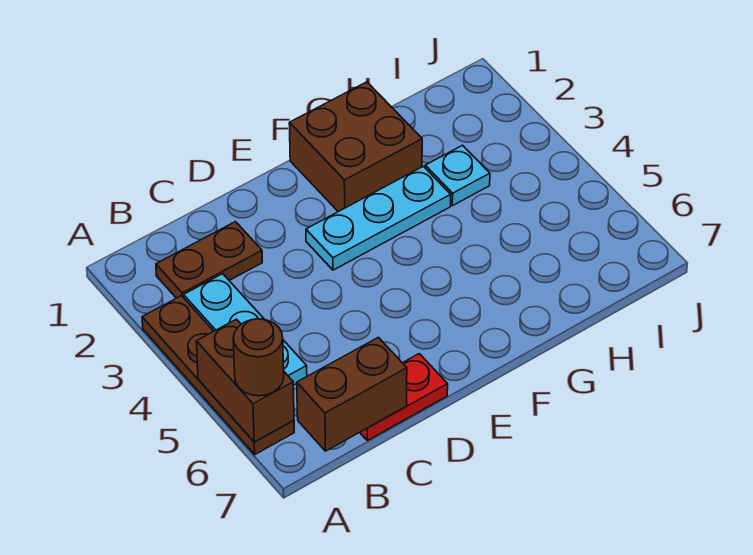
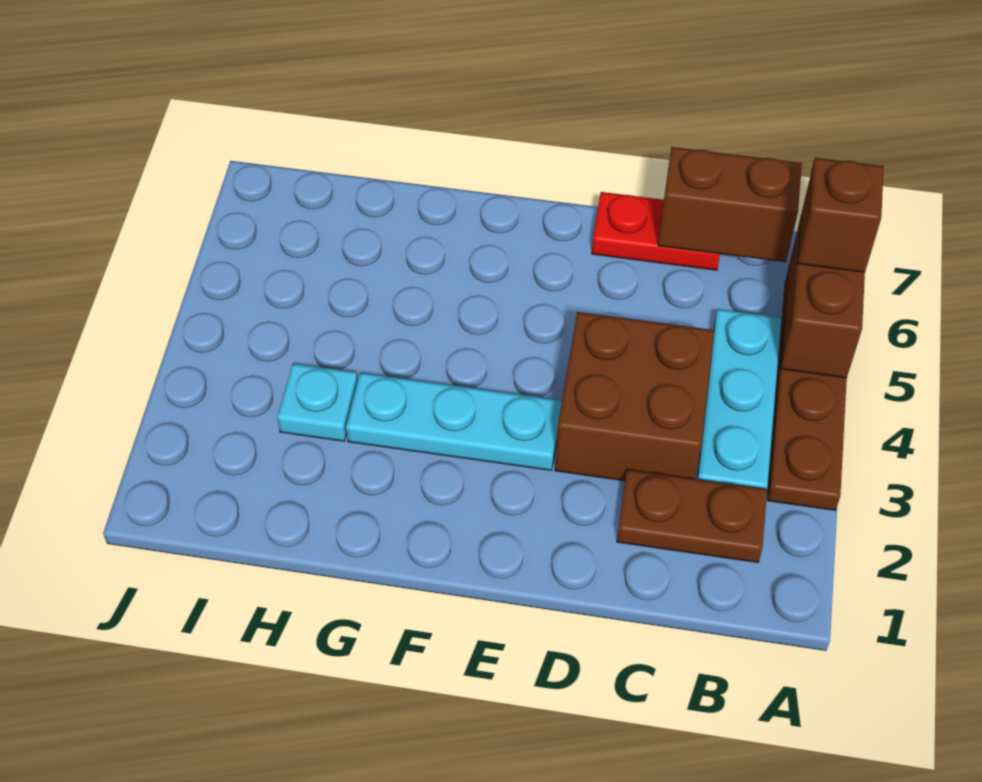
brown 1x1 round brick [233,319,284,396] -> brown 1x1 brick [798,158,884,272]
brown 2x2 brick [289,82,422,212] -> brown 2x2 brick moved to [555,312,714,481]

